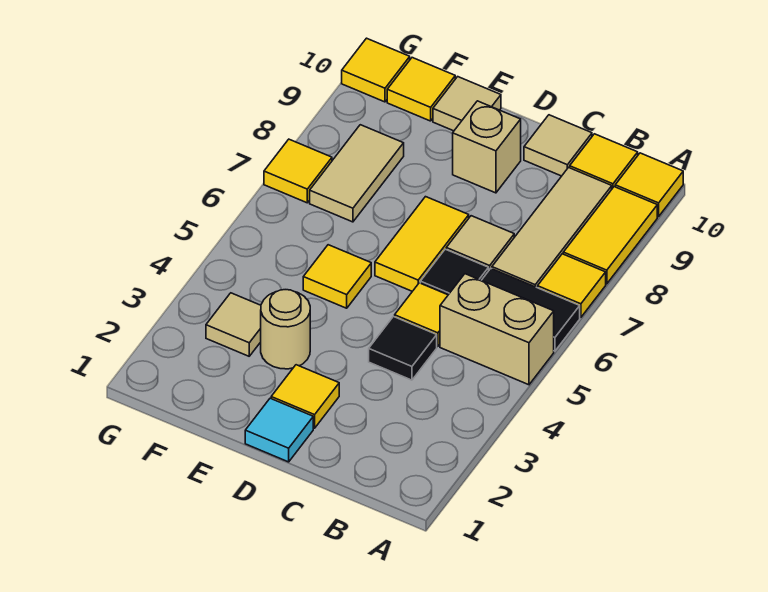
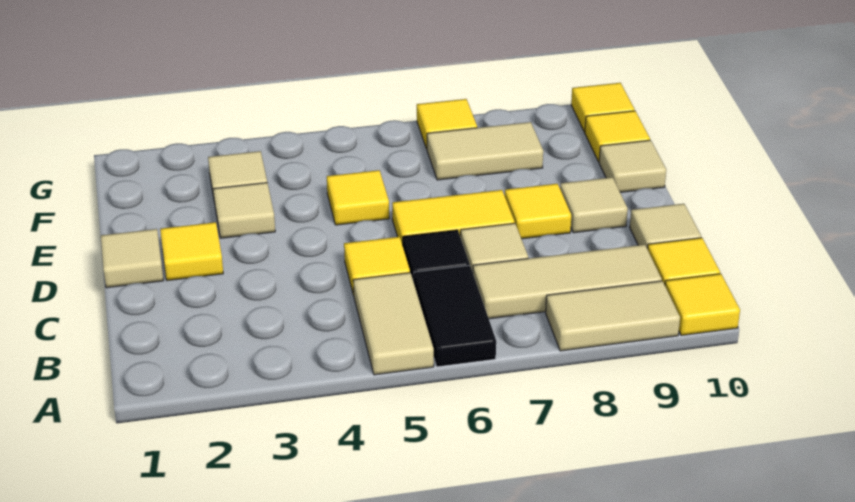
tan 1x2 brick [440,274,554,385] -> tan 1x2 tile [353,273,434,375]
yellow 1x1 tile [538,254,606,317] -> yellow 1x1 tile moved to [505,184,571,239]
yellow 1x2 tile [563,187,657,284] -> tan 1x2 tile [546,281,680,351]
black 1x1 tile [369,317,437,380] -> none
cyan 1x1 tile [245,398,313,462] -> tan 1x1 tile [101,229,163,288]
tan 1x1 brick [453,101,521,193] -> tan 1x1 tile [560,177,628,233]
tan 1x1 round brick [261,290,310,369] -> tan 1x1 tile [213,183,275,238]

